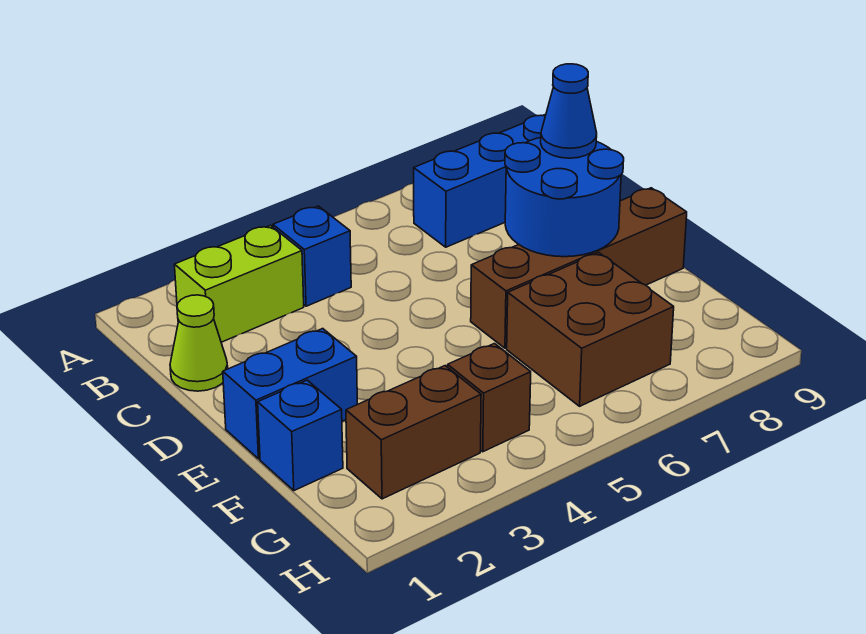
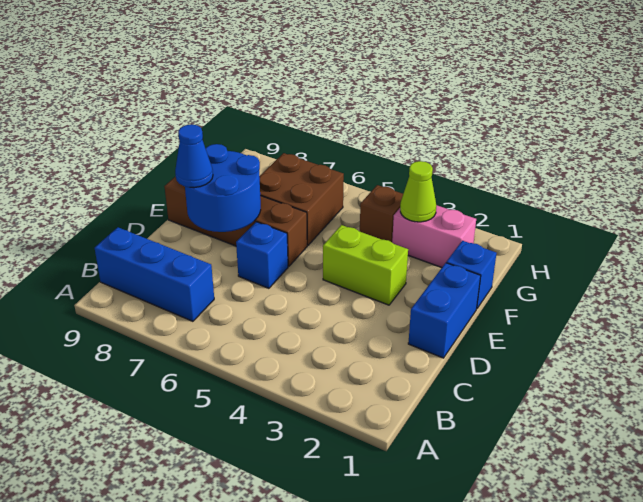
lime 1x2 brick [174,225,304,342] -> lime 1x2 brick moved to [323,225,408,305]
blue 1x1 brick [273,206,351,306] -> blue 1x1 brick moved to [236,222,288,288]
lime 1x1 cone [170,295,228,391] -> lime 1x1 cone moved to [400,161,436,222]
blue 1x2 brick [223,329,357,459] -> blue 1x2 brick turned to [408,263,481,358]
brown 1x2 brick [346,366,481,499] -> pink 1x2 brick [392,205,476,268]

